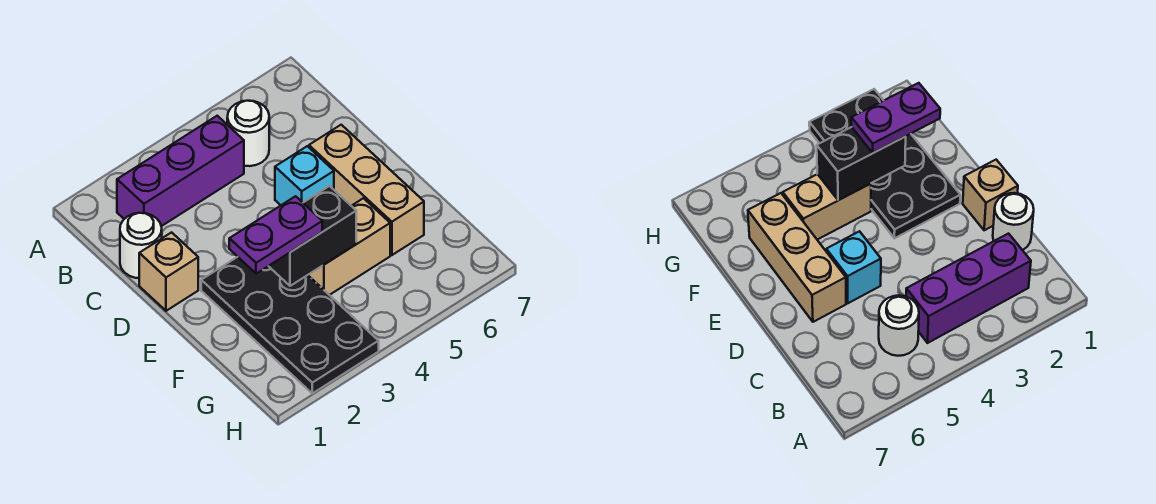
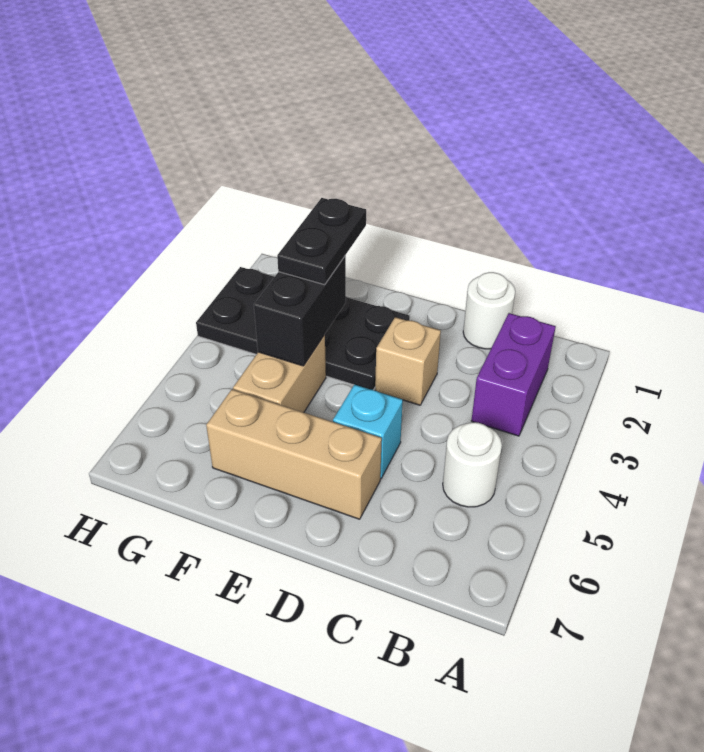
purple 1x3 brick [117,116,244,226] -> purple 1x2 brick [471,313,556,436]
tan 1x1 brick [139,232,198,311] -> tan 1x1 brick moved to [375,317,441,405]
purple 1x2 plate [229,196,322,274] -> black 1x2 plate [277,198,366,285]

